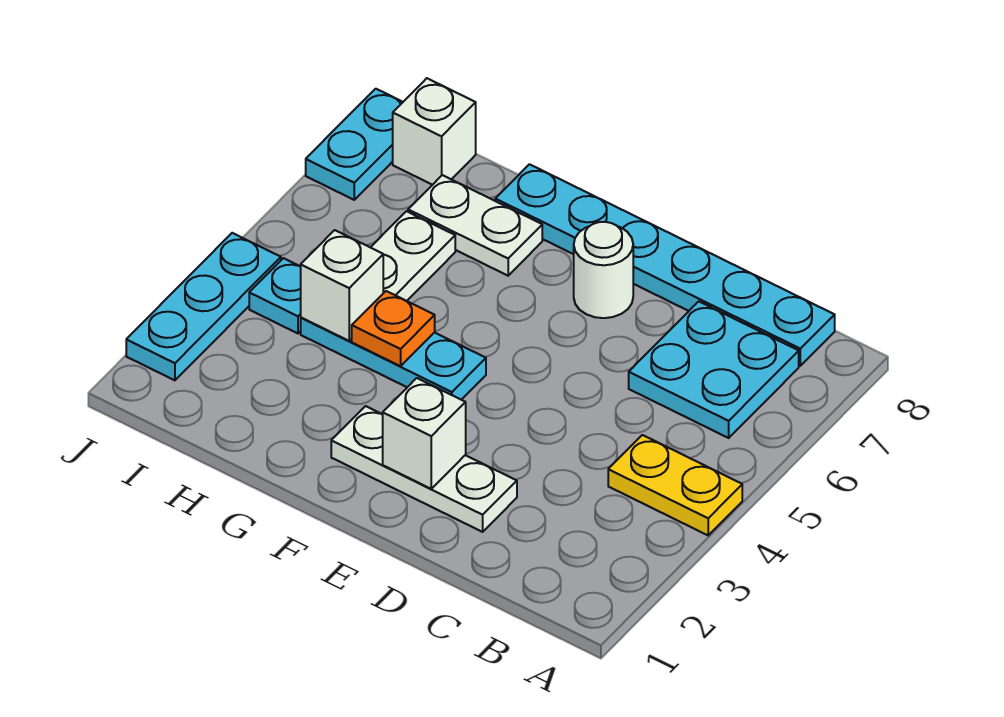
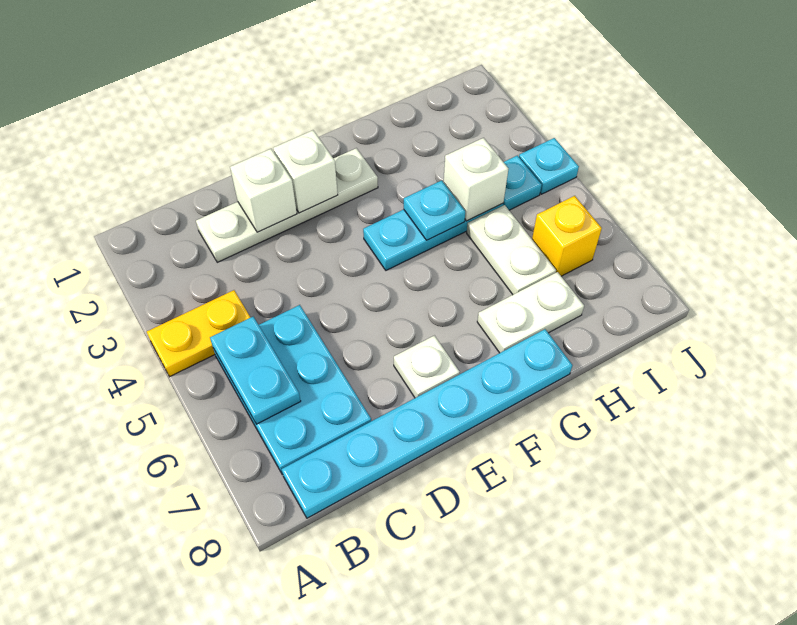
cyan 2x2 plate [629,301,799,438] -> cyan 2x3 plate [214,305,371,475]
white 1x3 plate [331,406,517,532] -> white 1x4 plate [196,148,378,262]
white 1x1 round brick [574,222,633,318] -> white 1x1 plate [394,336,460,398]
orange 1x1 plate [352,291,435,366] -> cyan 1x1 plate [404,180,465,240]
none -> yellow 1x1 brick [532,196,602,276]
white 1x1 brick [393,78,476,185] -> white 1x1 brick moved to [230,149,297,232]
cyan 1x3 plate [126,233,281,380] -> cyan 1x1 plate [519,138,579,194]
cyan 1x2 plate [306,89,403,200] -> cyan 1x2 plate moved to [210,317,301,424]

